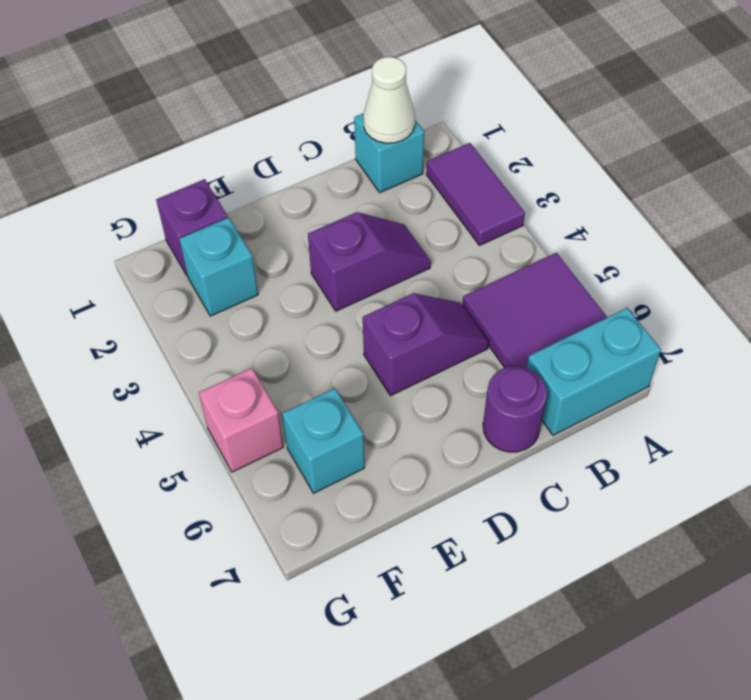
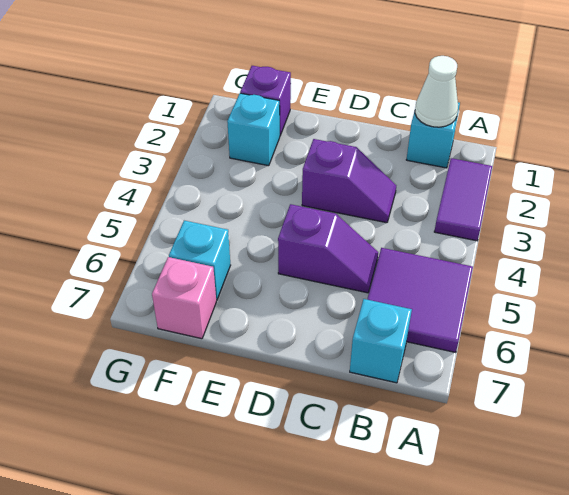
cyan 1x2 brick [527,308,661,435] -> cyan 1x1 brick [350,299,412,383]
purple 1x1 round brick [483,366,547,452] -> none
pink 1x1 brick [199,368,283,472] -> pink 1x1 brick moved to [152,257,216,339]

